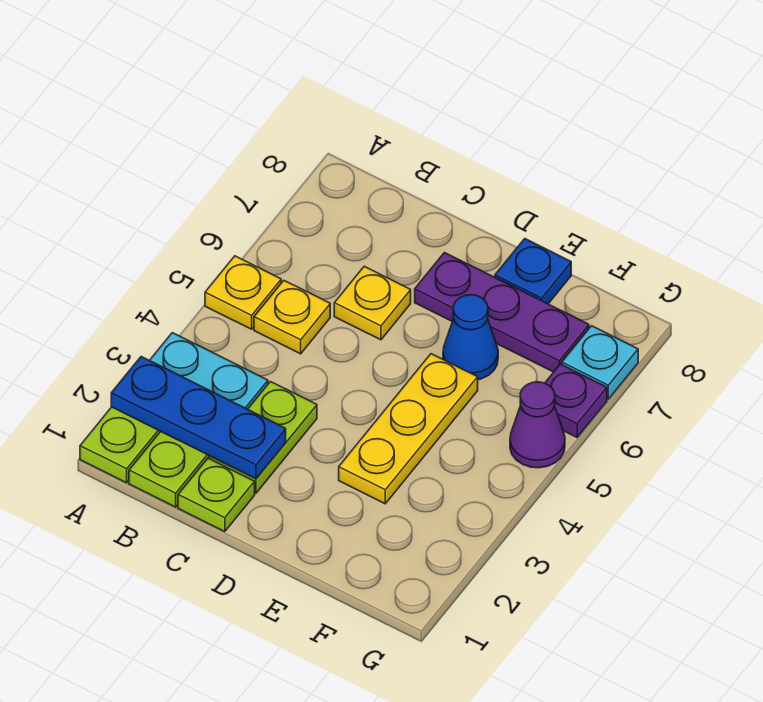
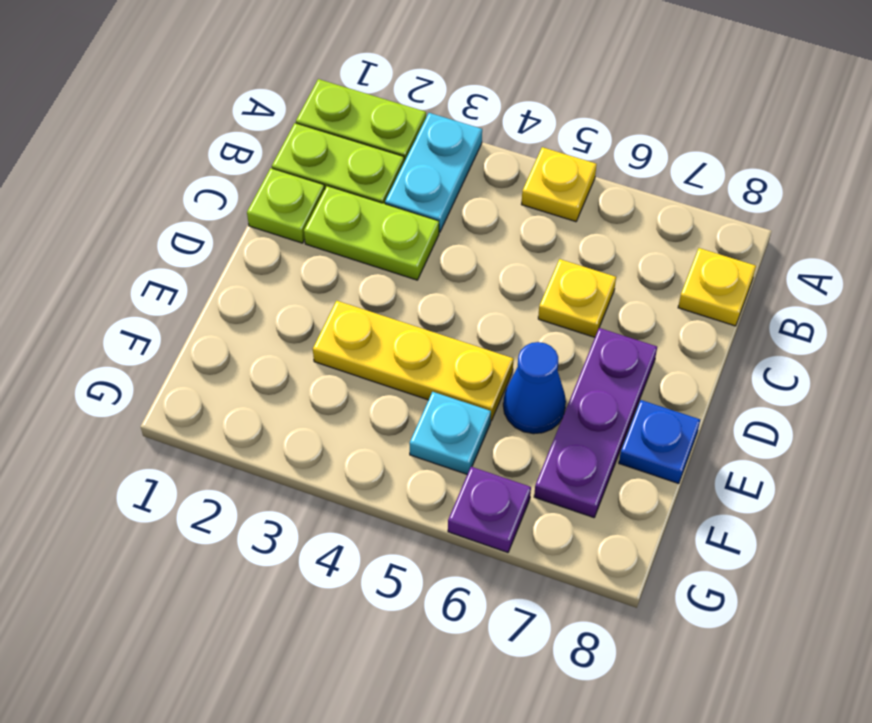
blue 1x3 plate [111,357,286,479] -> none
yellow 1x1 plate [254,281,330,354] -> yellow 1x1 plate moved to [678,248,756,326]
purple 1x1 cone [510,382,565,468] -> none
cyan 1x1 plate [562,326,638,399] -> cyan 1x1 plate moved to [410,392,491,474]

